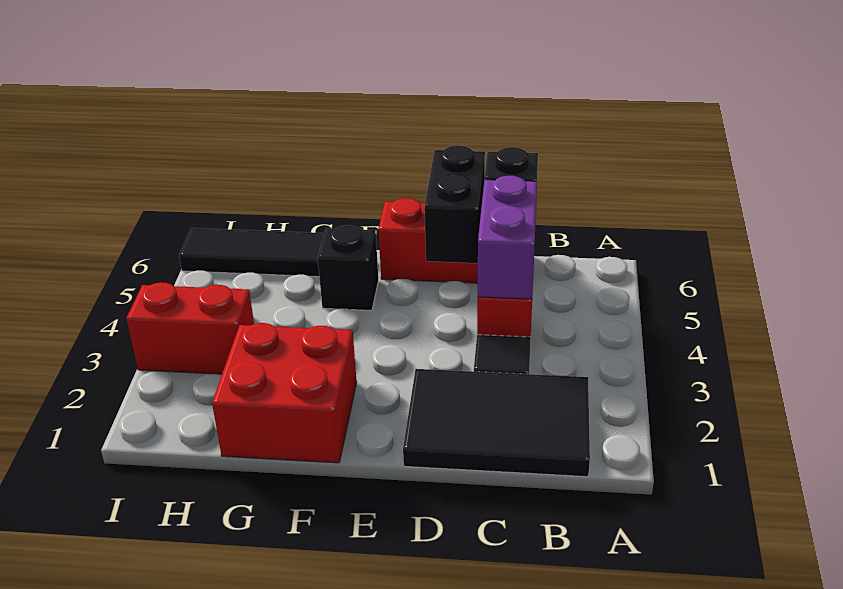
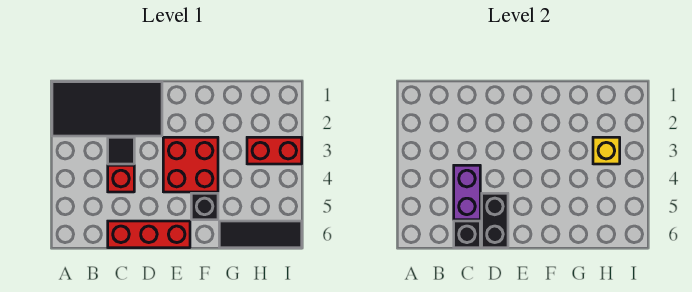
black 2x3 tile [403,369,590,477] -> black 2x4 tile [52,82,162,136]
red 2x2 brick [212,323,357,463] -> red 2x2 brick moved to [163,137,218,192]
none -> yellow 1x1 brick [593,137,620,164]

